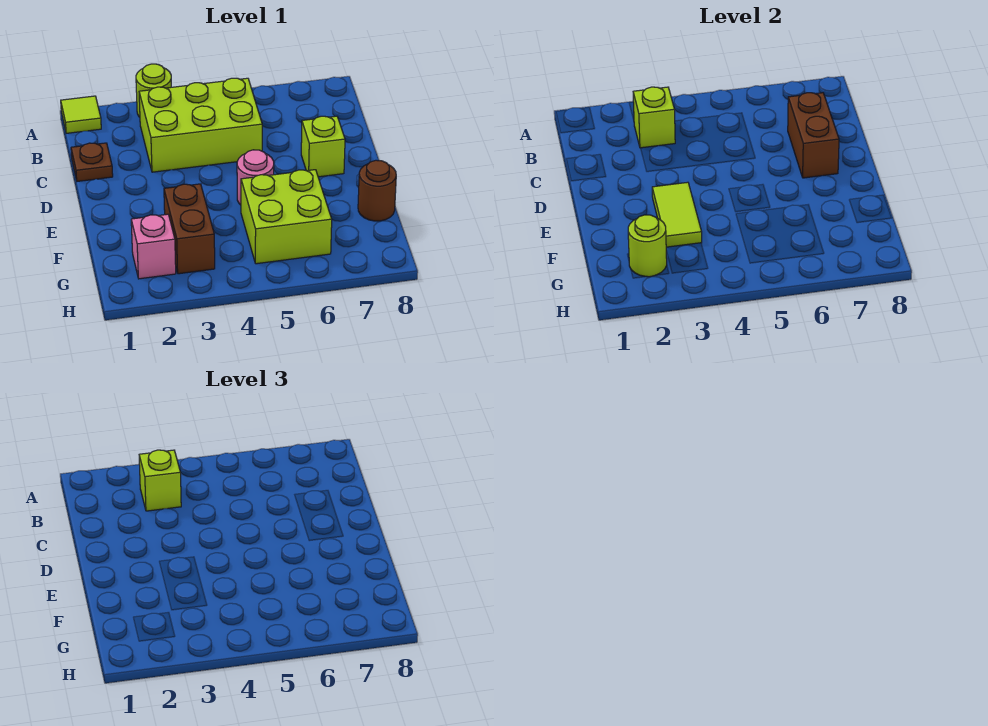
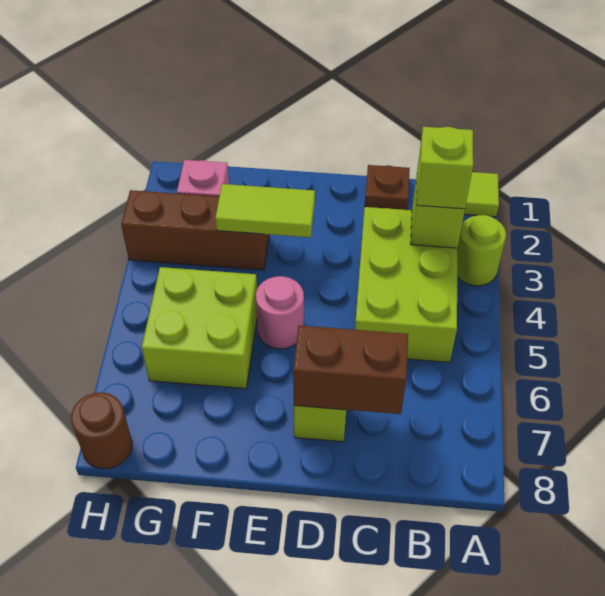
brown 1x2 brick [164,184,215,274] -> brown 1x3 brick [121,190,269,270]
brown 1x1 round brick [358,160,396,221] -> brown 1x1 round brick moved to [71,392,132,469]
lime 1x1 round brick [628,215,667,277] -> none

